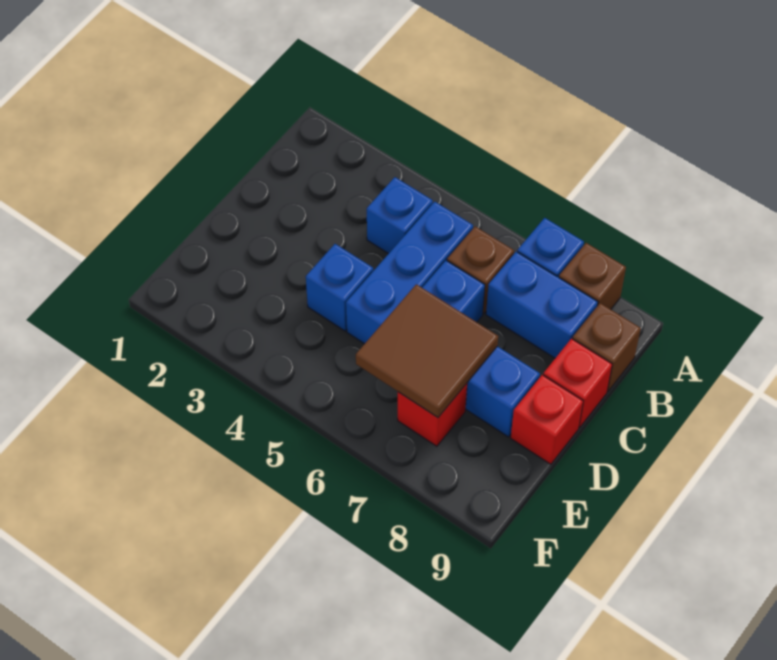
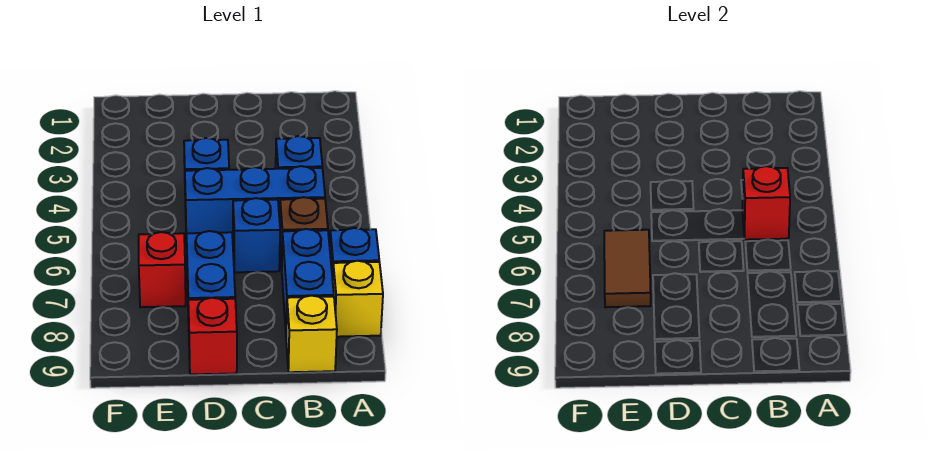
brown 1x1 brick [559,243,626,309] -> yellow 1x1 brick [333,261,383,337]
brown 1x1 brick [572,303,641,391] -> yellow 1x1 brick [286,295,337,372]
red 1x1 brick [543,339,612,428] -> red 1x1 brick moved to [742,166,790,240]
brown 2x2 tile [356,284,498,417] -> brown 1x2 tile [604,230,651,307]

